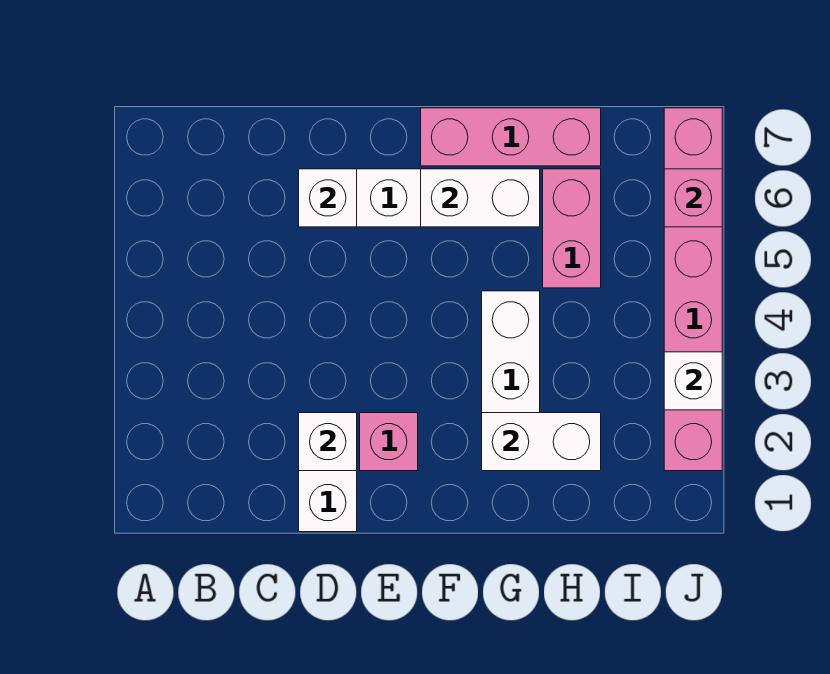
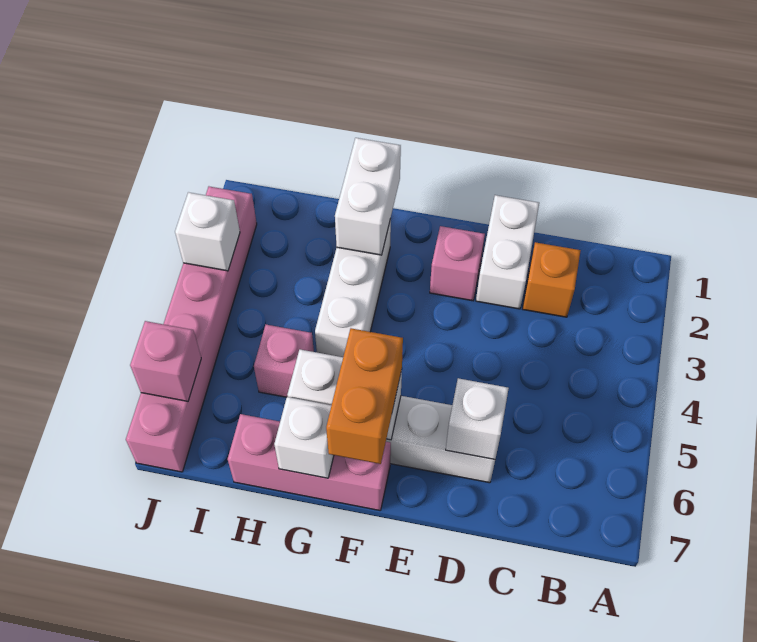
none -> orange 1x1 brick [523,242,581,317]
white 1x1 brick [299,413,357,471] -> white 1x1 brick moved to [274,397,334,478]
none -> orange 1x2 brick [326,328,403,464]
white 1x2 brick [482,413,601,471] -> white 1x2 brick turned to [335,138,401,255]
pink 1x2 brick [543,169,601,288] -> pink 1x1 brick [254,325,314,397]

